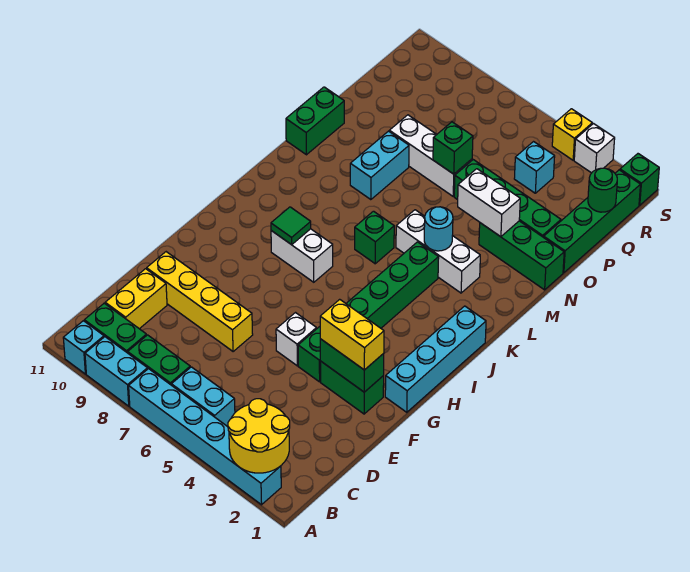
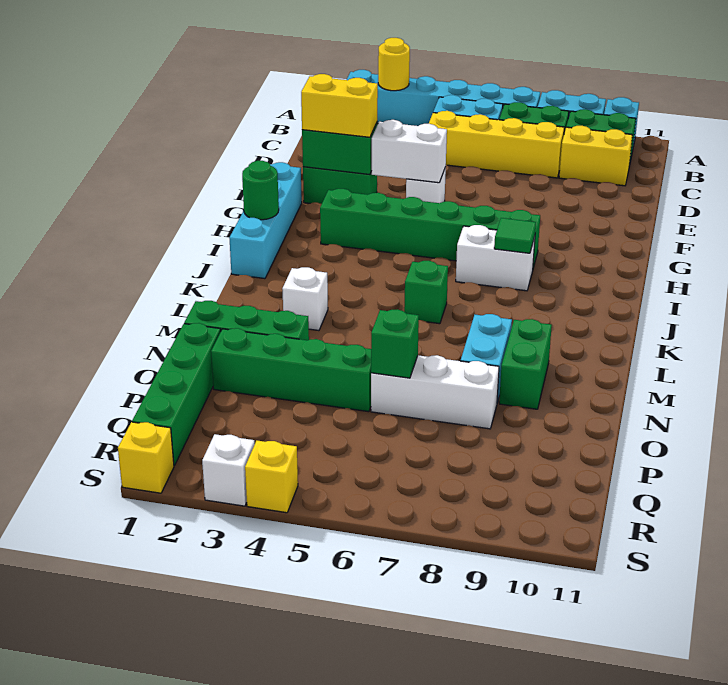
yellow 2x2 round brick [228,399,290,473] -> yellow 1x1 round brick [378,38,410,91]
yellow 1x2 brick [105,269,167,329] -> yellow 1x2 brick turned to [559,126,632,186]
yellow 1x4 brick [147,252,253,352] -> yellow 1x4 brick moved to [429,111,565,178]
green 1x6 brick [298,242,439,382] -> green 1x6 brick turned to [320,189,540,268]
white 1x3 brick [396,210,480,293] -> white 1x1 brick [282,267,328,331]
cyan 1x1 round brick [424,207,453,251] -> none
green 1x2 brick [286,87,344,155] -> green 1x2 brick moved to [499,319,552,409]
white 1x2 brick [458,169,520,237] -> white 1x2 brick moved to [371,120,447,183]
green 1x1 round brick [588,168,617,212] -> green 1x1 round brick moved to [242,161,279,220]
cyan 1x1 brick [514,142,555,193] -> none
green 1x1 brick [620,154,659,205] -> yellow 1x1 brick [118,422,174,493]

